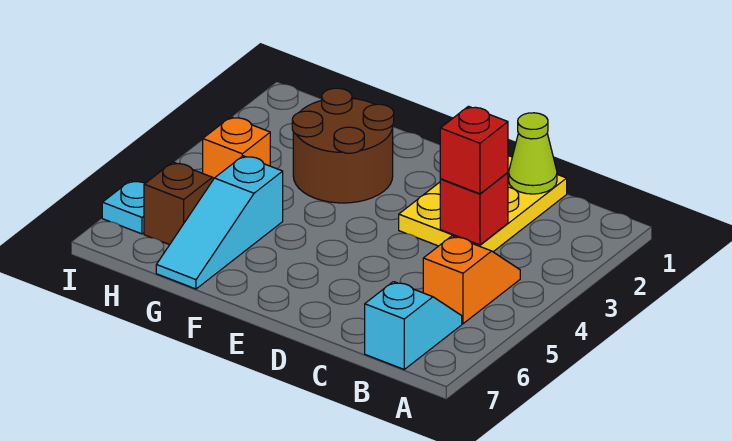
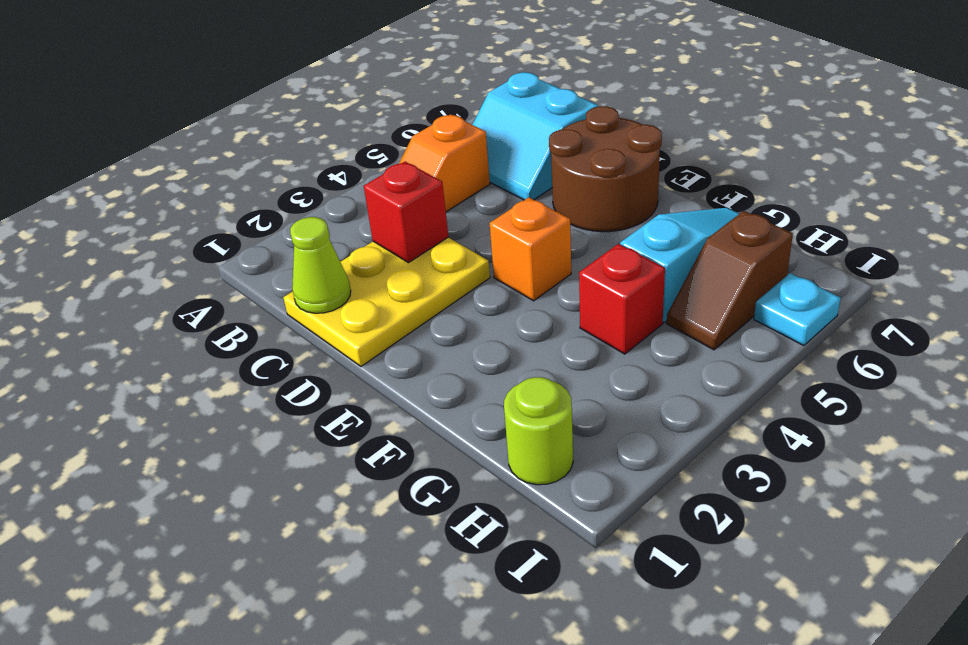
cyan 1x2 slope [365,282,462,369] -> cyan 2x2 slope [472,72,598,200]
red 1x1 brick [440,106,508,194] -> red 1x1 brick moved to [579,244,665,354]
brown 2x2 round brick [292,88,394,203] -> brown 2x2 round brick moved to [549,106,662,232]
none -> lime 1x1 round brick [504,377,573,485]
orange 1x1 brick [203,117,270,178] -> orange 1x1 brick moved to [489,197,571,301]

